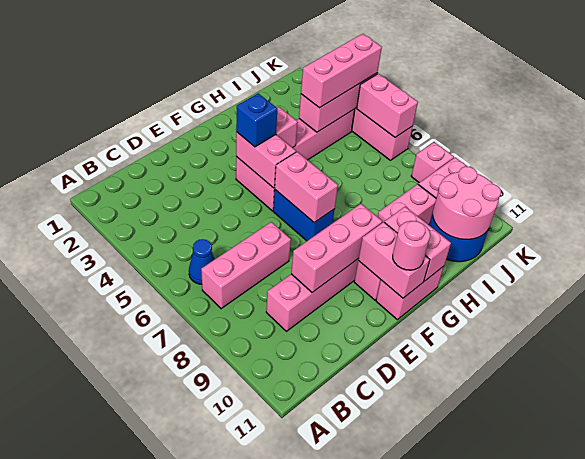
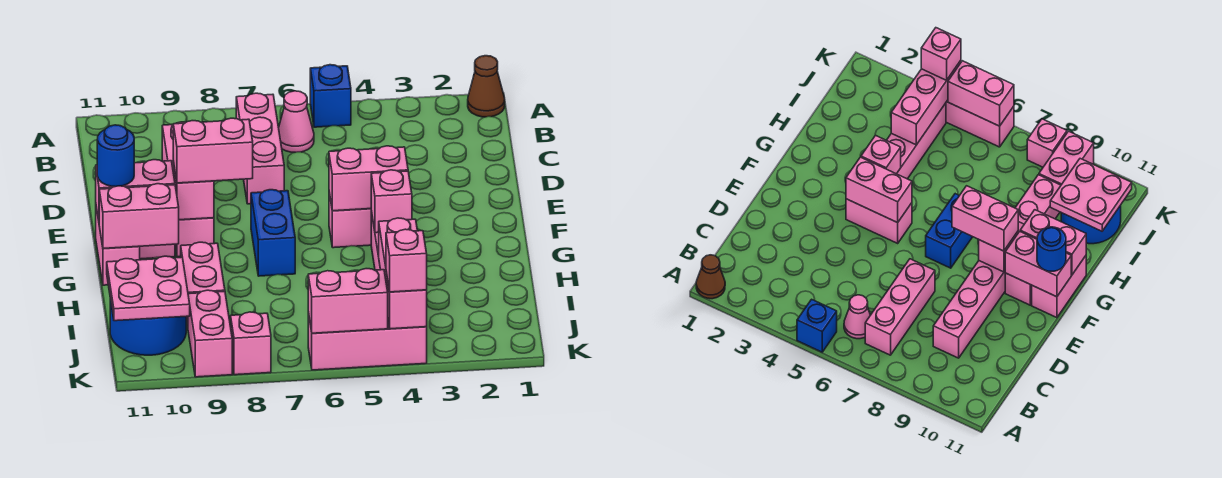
none -> brown 1x1 cone [468,56,505,117]
blue 1x1 cone [189,239,215,284] -> pink 1x1 cone [279,91,314,152]
pink 1x3 brick [291,204,382,293] -> pink 1x1 brick [173,162,214,220]
blue 1x1 brick [236,93,277,147] -> blue 1x1 brick moved to [310,65,351,127]
blue 1x2 brick [273,190,335,241] -> blue 1x2 brick turned to [251,190,295,276]
pink 1x2 brick [275,152,338,223] -> pink 1x2 brick moved to [173,118,253,183]
pink 1x1 round brick [393,221,430,270] -> blue 1x1 round brick [97,125,134,187]
pink 1x3 brick [301,34,382,108] -> pink 1x1 brick [386,229,427,292]
pink 2x2 round brick [433,166,501,239] -> pink 2x2 plate [107,256,190,321]

